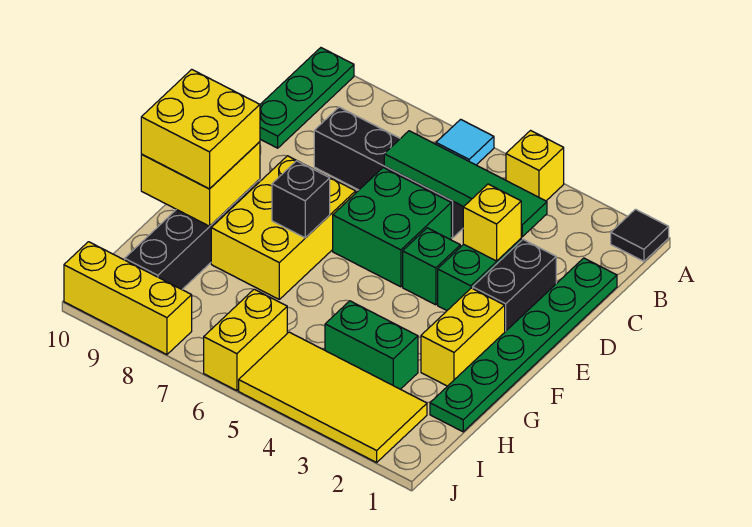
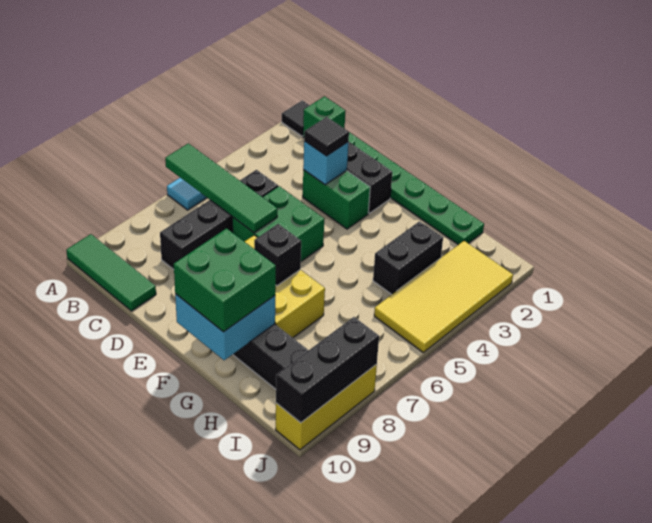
yellow 1x1 brick [506,130,564,201] -> none
green 1x3 plate [260,48,354,148] -> green 1x3 tile [66,234,156,311]
green 1x4 tile [384,131,547,237] -> green 1x4 tile turned to [165,143,277,233]
yellow 1x1 brick [463,184,521,261] -> cyan 1x1 brick [303,141,348,185]
none -> black 1x1 tile [304,117,349,156]
green 1x1 brick [403,228,460,305] -> green 1x1 brick moved to [303,96,345,137]
yellow 1x2 brick [421,288,505,386] -> none
yellow 2x2 brick [141,142,260,226] -> cyan 2x2 brick [175,294,275,360]
yellow 2x2 brick [141,69,260,189] -> green 2x2 brick [174,228,276,332]
green 1x2 brick [325,301,418,389] -> black 1x2 brick [373,221,443,294]
yellow 1x2 brick [204,289,287,391] -> none
none -> black 1x3 brick [276,317,379,423]

